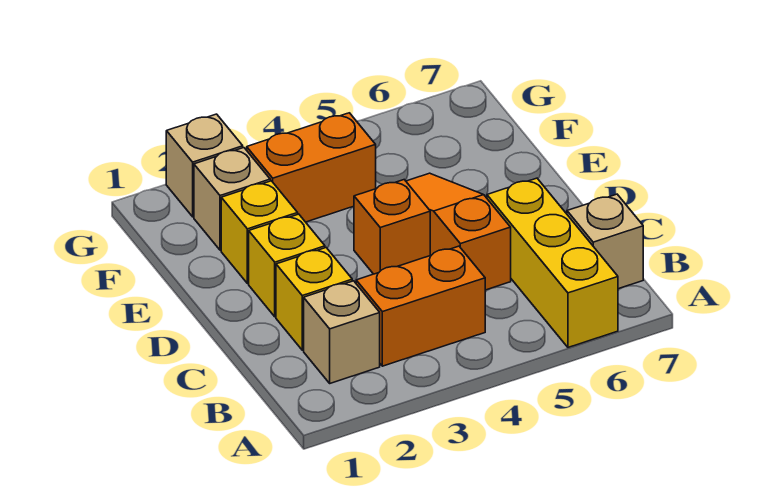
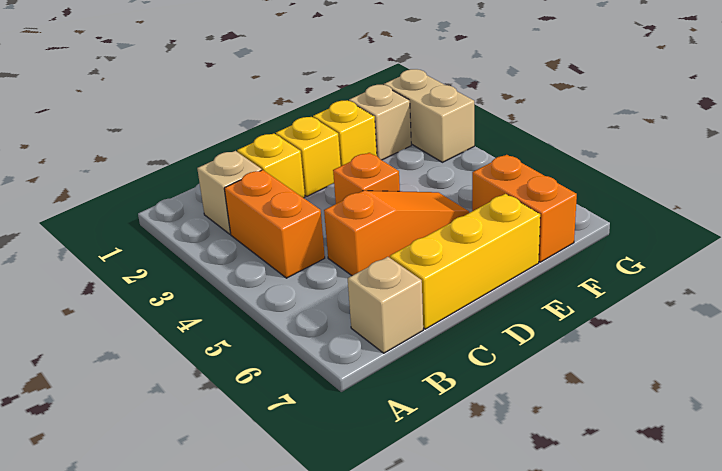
yellow 1x3 brick [487,178,618,347] -> yellow 1x3 brick moved to [390,194,540,329]
orange 1x2 brick [247,113,376,222] -> orange 1x2 brick moved to [472,155,577,262]
tan 1x1 brick [166,114,243,217] -> tan 1x2 brick [384,69,474,162]

